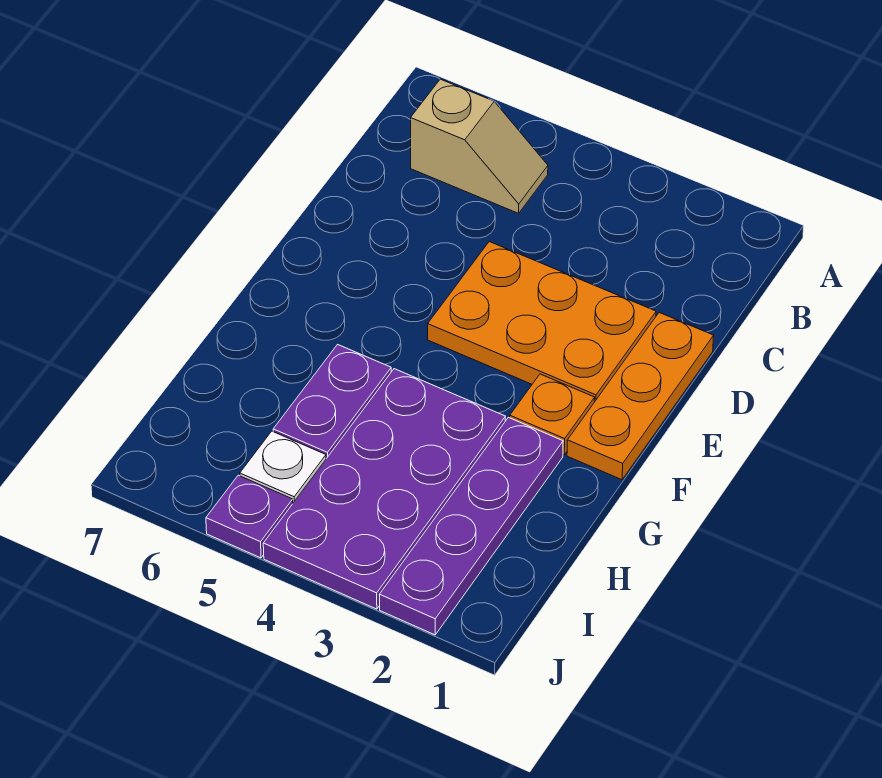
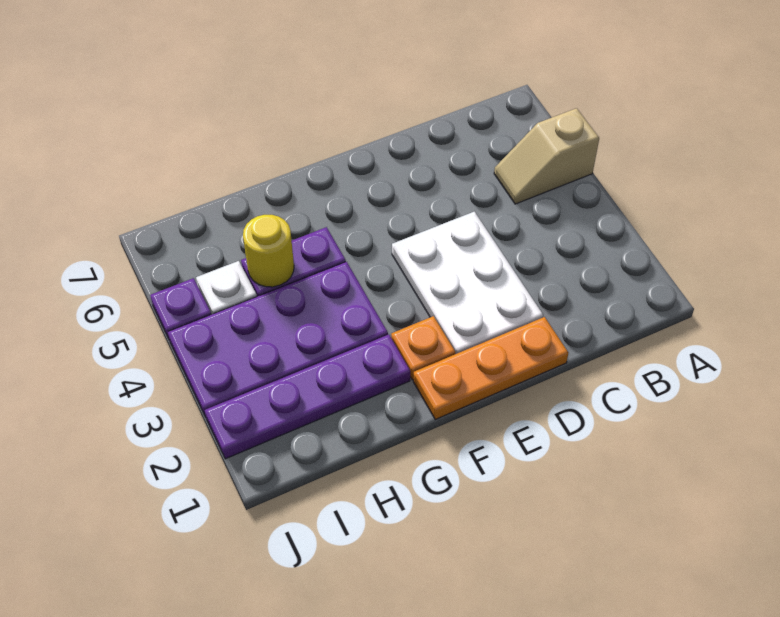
tan 1x2 slope [411,79,548,213] -> tan 1x2 slope turned to [494,108,599,204]
orange 2x3 plate [428,242,656,402] -> white 2x3 plate [392,212,543,354]
none -> yellow 1x1 round brick [243,215,294,287]

